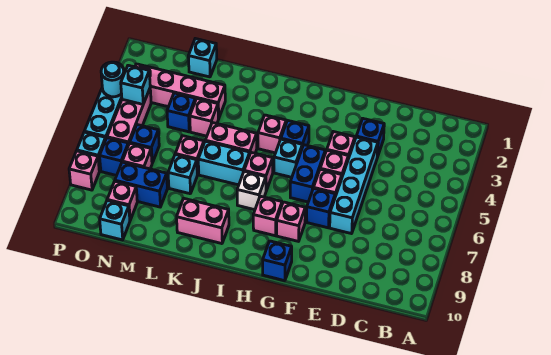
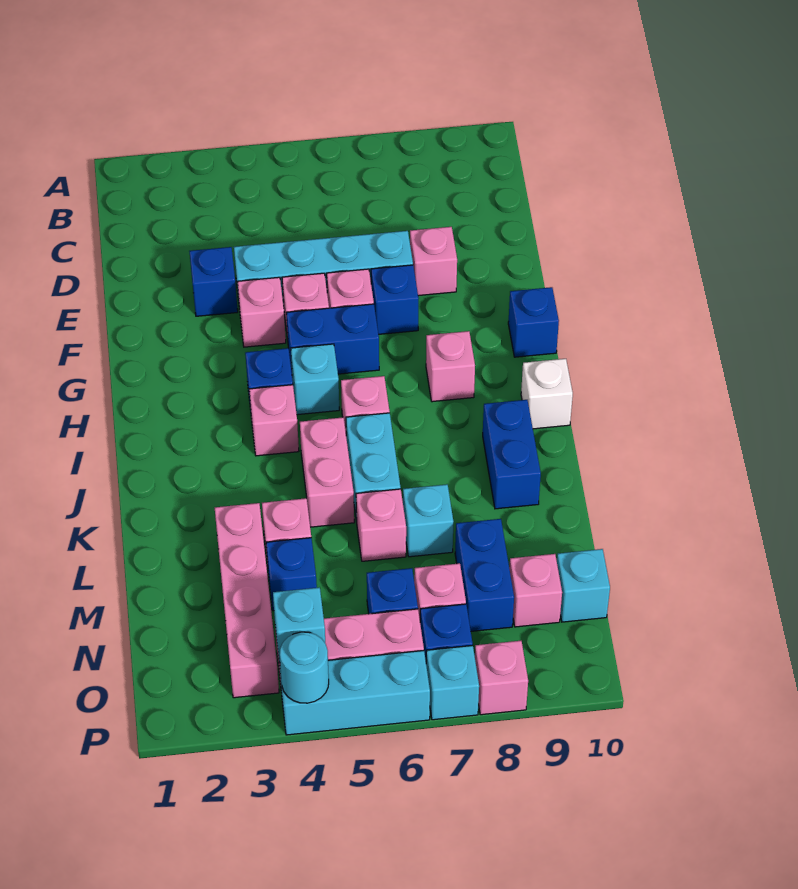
pink 1x1 brick [277,202,305,241] -> pink 1x1 brick moved to [410,227,457,296]
white 1x1 brick [237,171,266,210] -> white 1x1 brick moved to [521,359,573,429]
pink 1x2 brick [177,199,229,244] -> blue 1x2 brick [483,400,541,509]
cyan 1x1 brick [188,39,217,77] -> none

